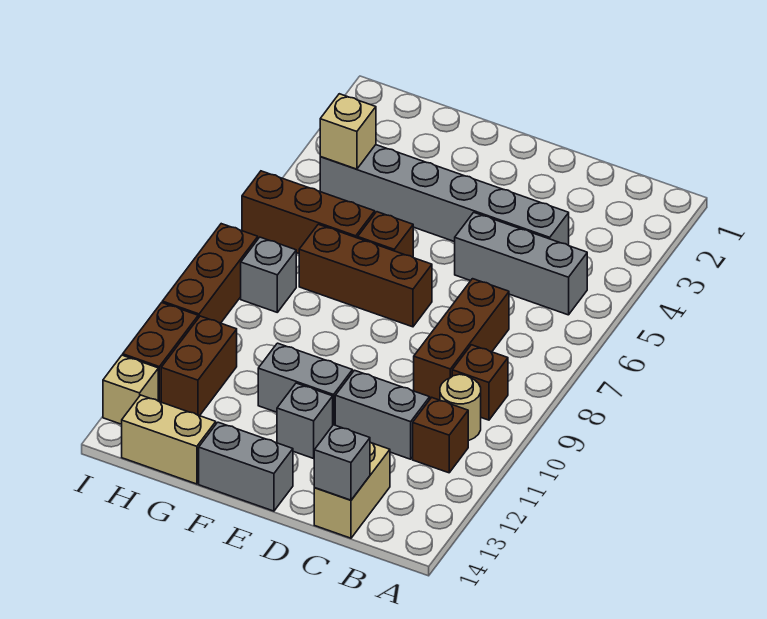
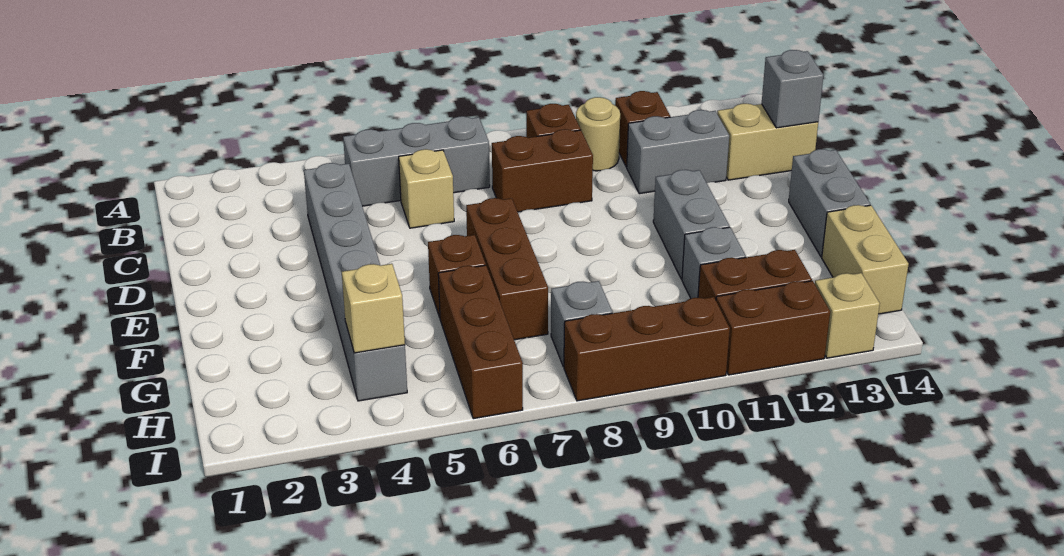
grey 1x3 brick [455,212,587,315] -> grey 1x3 brick turned to [343,116,490,206]
none -> tan 1x1 brick [399,149,454,228]
brown 1x3 brick [414,279,509,400] -> brown 1x2 brick [492,129,593,212]
grey 1x2 brick [335,370,430,459] -> grey 1x2 brick turned to [627,110,729,194]
grey 1x1 brick [277,383,333,458] -> grey 1x1 brick moved to [682,227,746,298]

